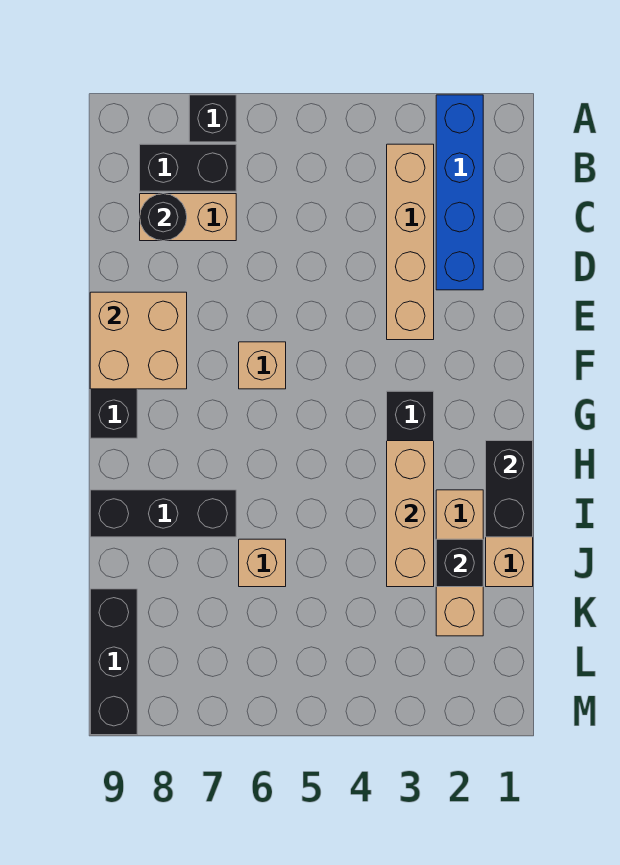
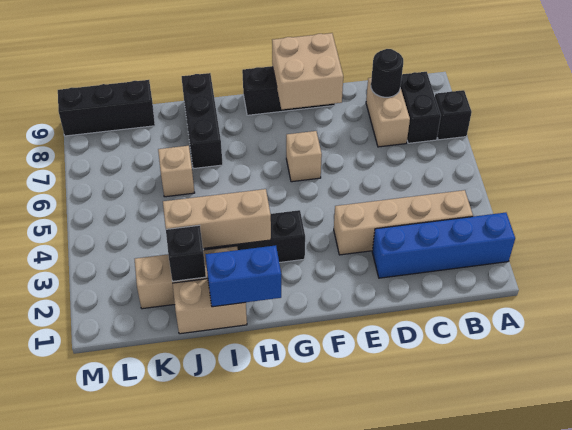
black 1x2 brick [486,441,533,537] -> blue 1x2 brick [205,245,281,307]

